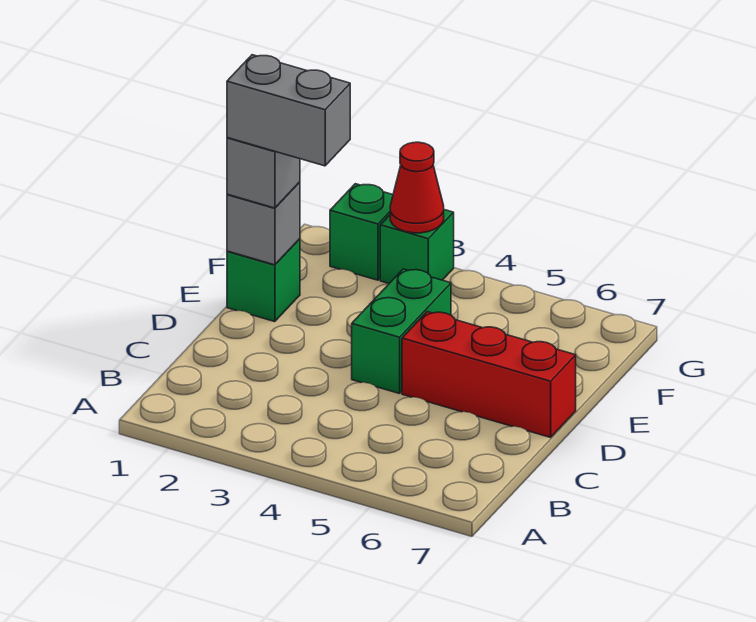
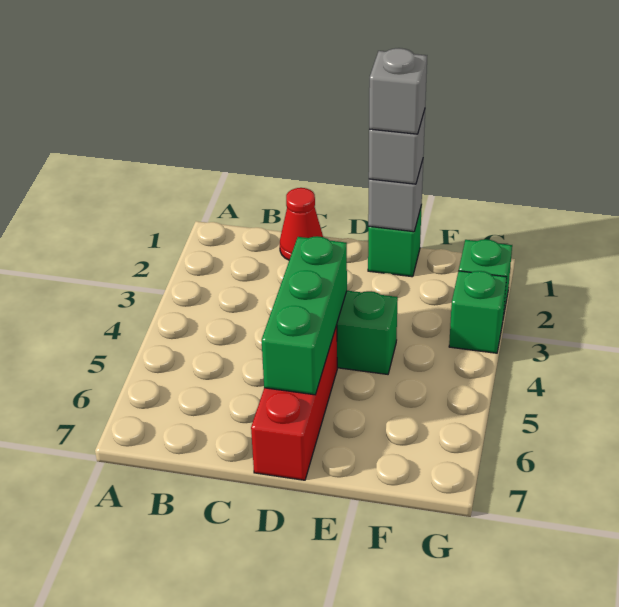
none -> green 1x3 brick [262,236,347,395]
grey 1x2 brick [227,55,350,166] -> grey 1x1 brick [369,48,427,134]
red 1x1 cone [390,142,444,233] -> red 1x1 cone moved to [280,188,323,260]

